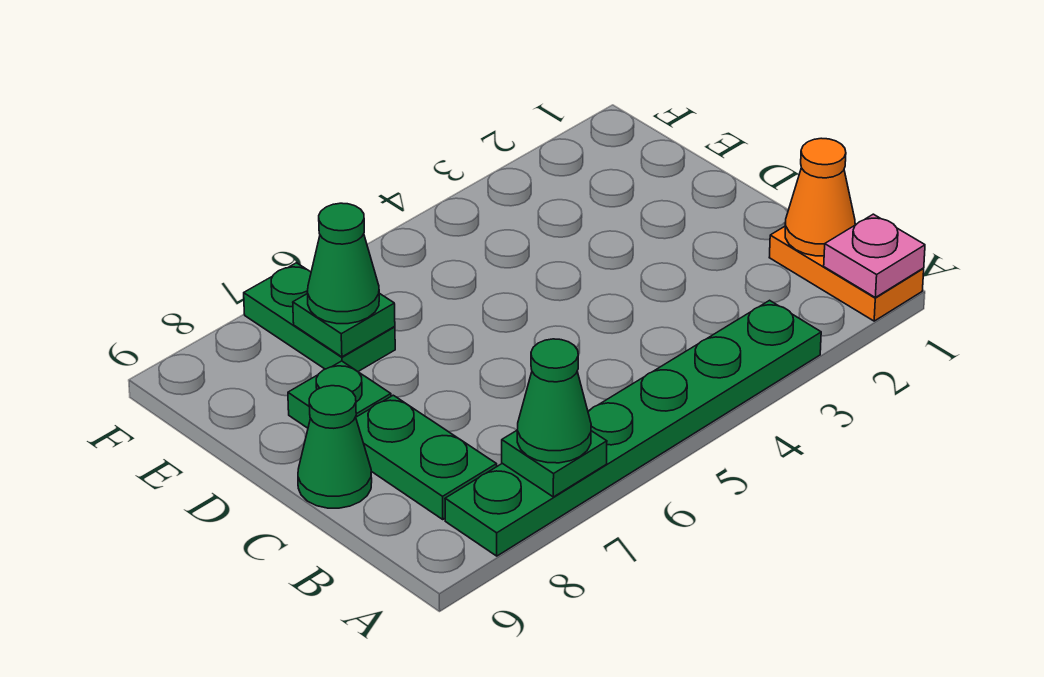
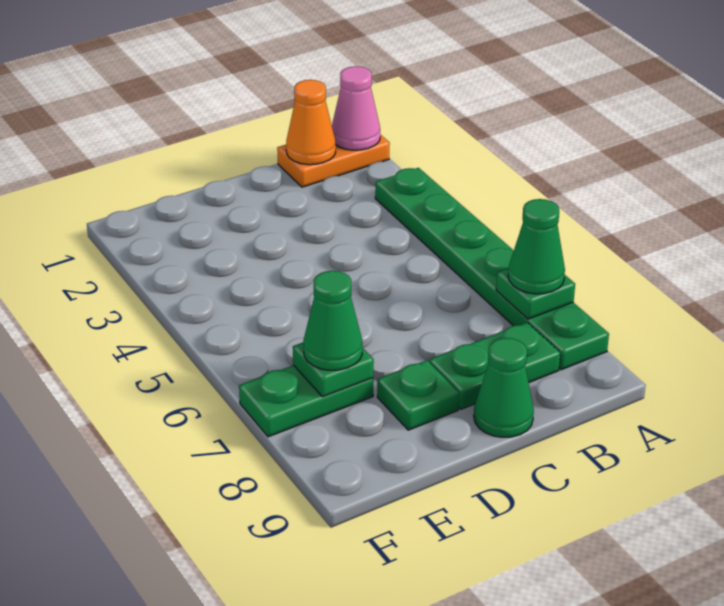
pink 1x1 plate [824,214,925,297] -> pink 1x1 cone [332,66,380,150]

